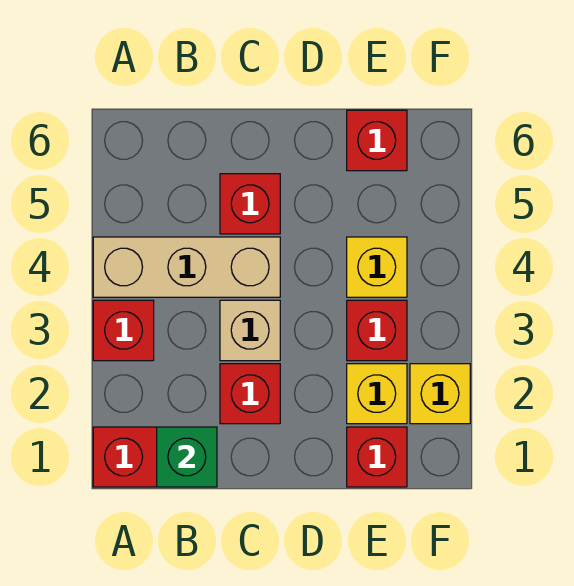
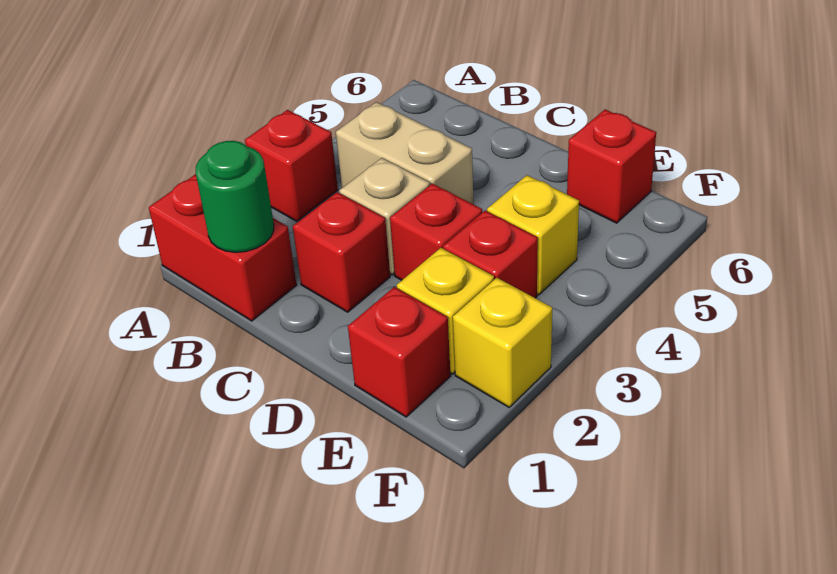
tan 1x3 brick [93,237,280,297] -> tan 1x2 brick [336,102,474,204]
green 1x1 brick [157,427,217,487] -> green 1x1 round brick [196,141,274,252]
red 1x1 brick [220,174,280,234] -> red 1x1 brick moved to [390,184,482,280]

